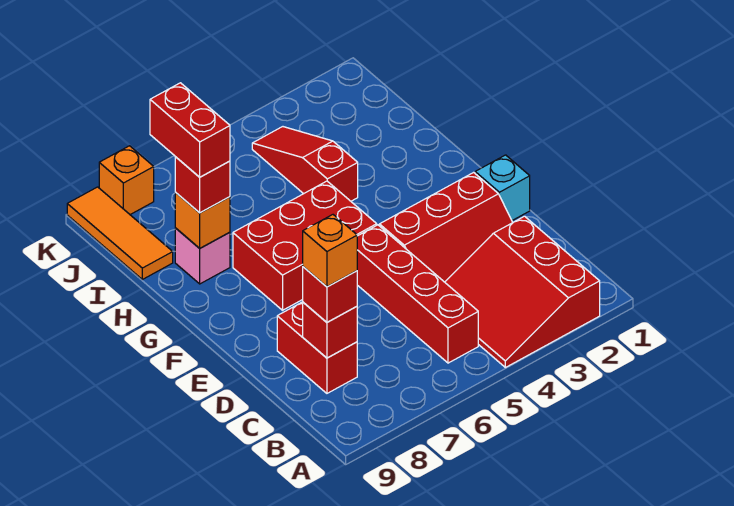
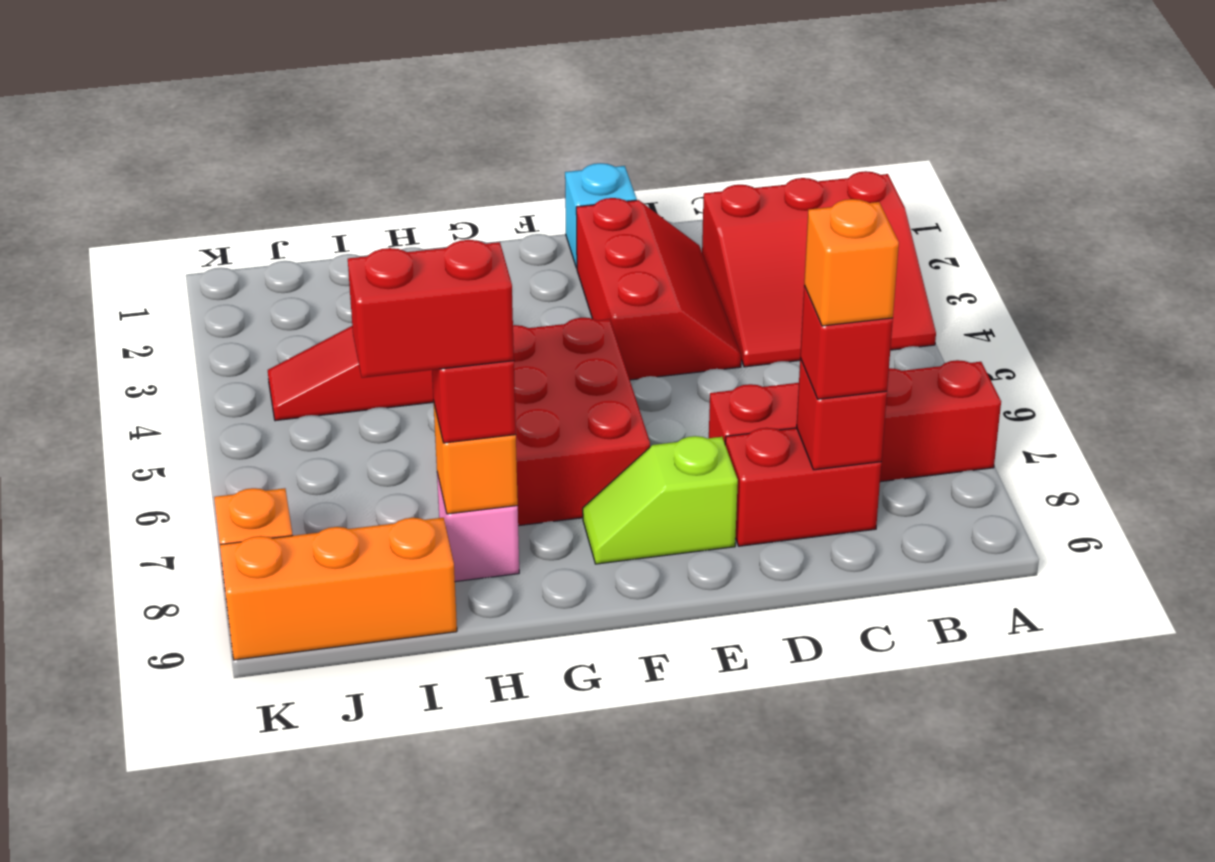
red 1x4 brick [357,225,478,363] -> red 1x4 brick moved to [709,360,1001,482]
none -> lime 1x2 slope [583,436,738,564]
orange 1x3 tile [67,187,173,279] -> orange 1x3 brick [220,518,457,660]

